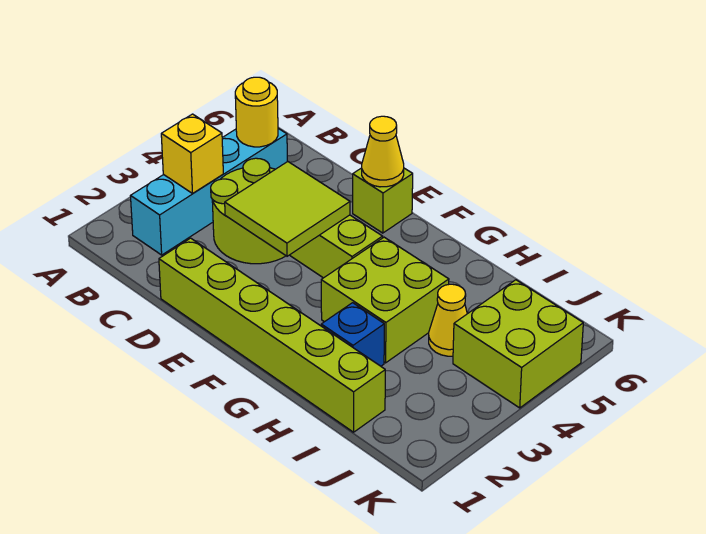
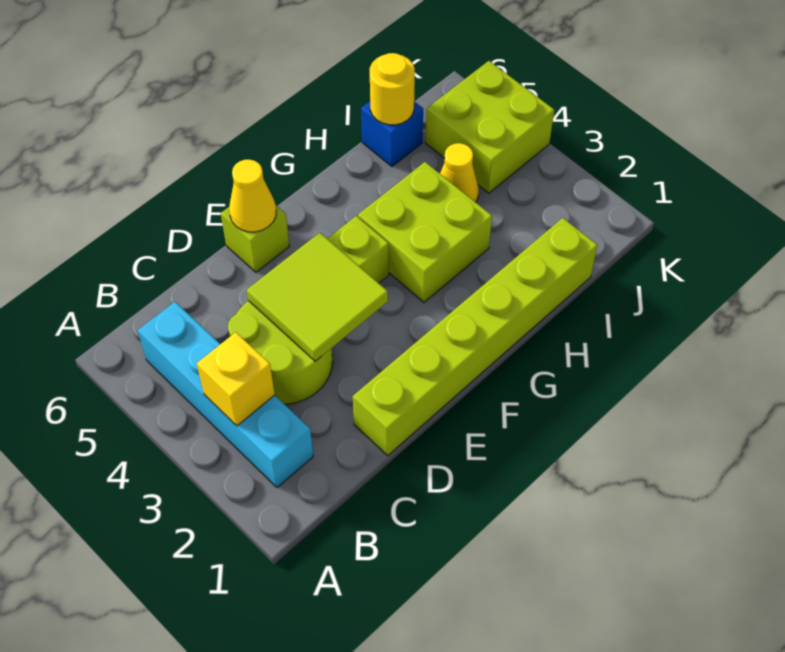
yellow 1x1 round brick [235,77,278,147] -> yellow 1x1 round brick moved to [370,53,415,125]
blue 1x1 brick [321,303,384,366] -> blue 1x1 brick moved to [361,101,423,166]

